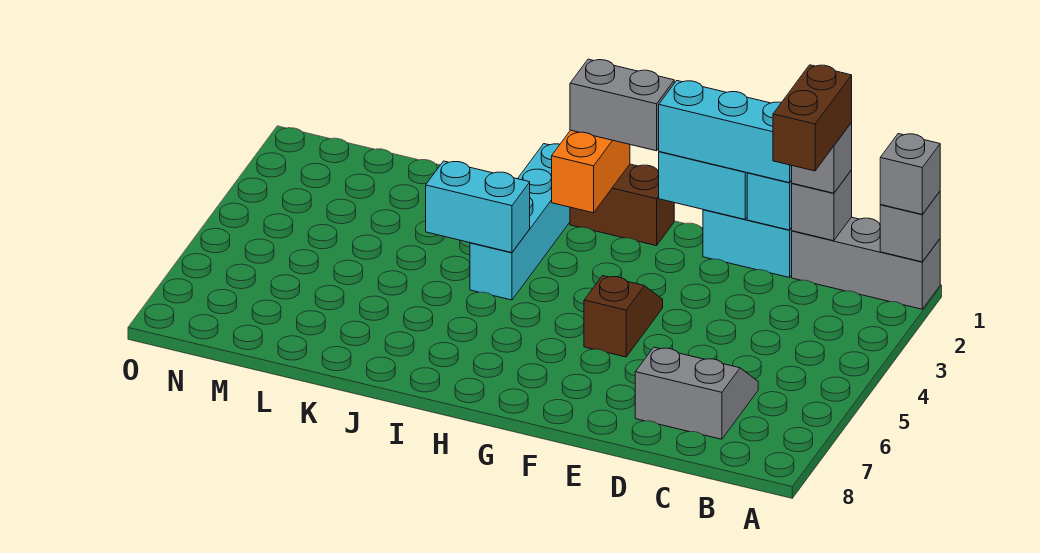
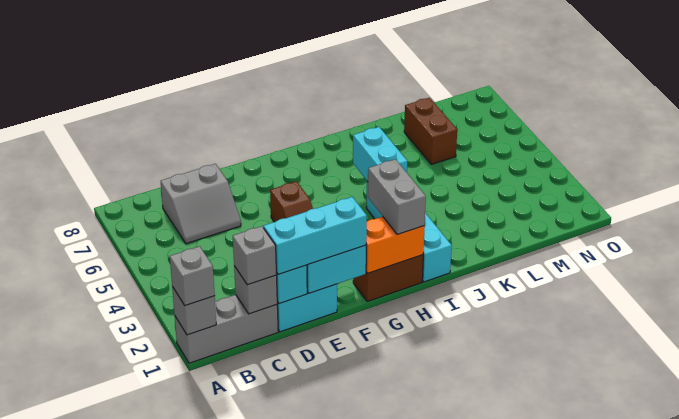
brown 1x2 brick [773,65,852,171] -> brown 1x2 brick moved to [404,98,457,164]
grey 1x2 brick [570,59,674,151] -> grey 1x2 brick turned to [368,159,426,235]
orange 1x2 brick [552,130,630,213] -> orange 1x2 brick turned to [366,217,425,273]
cyan 1x2 brick [426,161,530,253] -> cyan 1x2 brick turned to [353,127,407,182]

